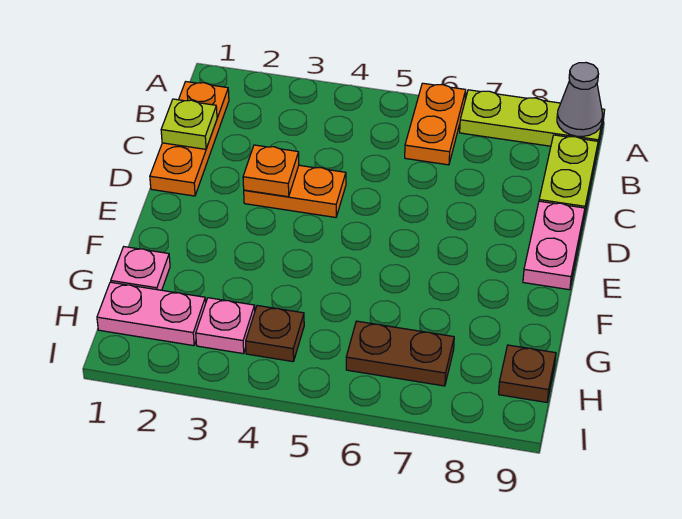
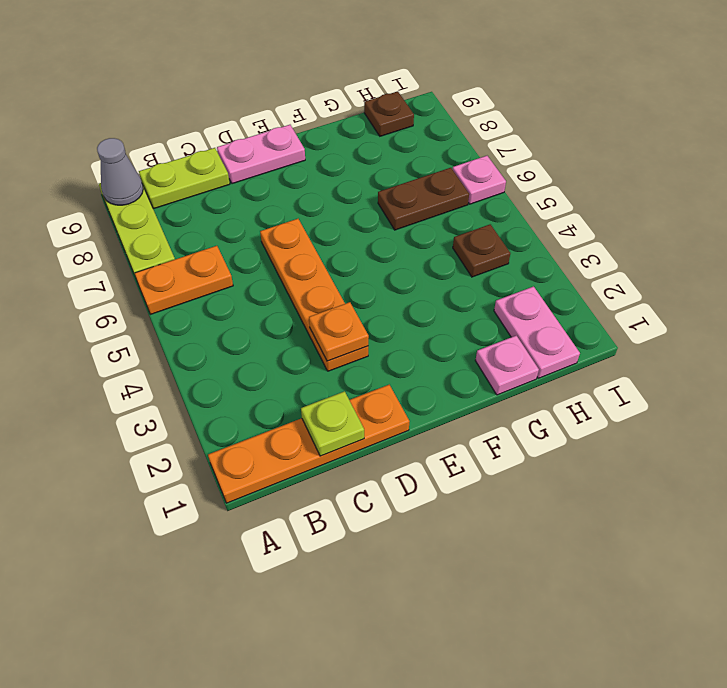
orange 1x3 plate [150,82,229,196] -> orange 1x4 plate [208,385,410,503]
orange 1x2 plate [244,165,346,217] -> orange 1x4 plate [260,219,368,371]
pink 1x1 plate [196,298,255,354] -> pink 1x1 plate moved to [452,156,506,204]
brown 1x2 plate [346,321,454,386] -> brown 1x2 plate turned to [378,168,469,230]

